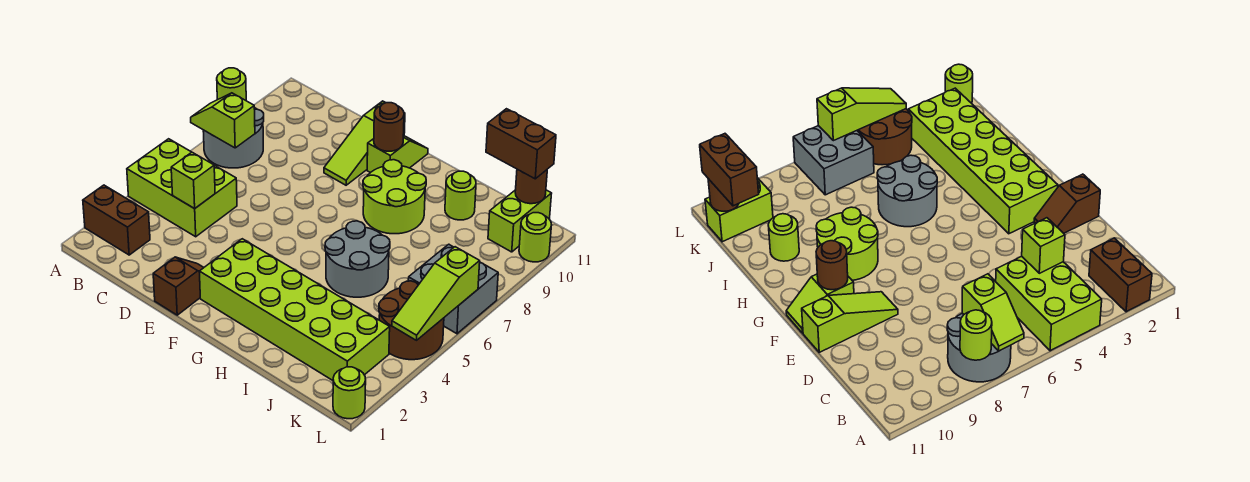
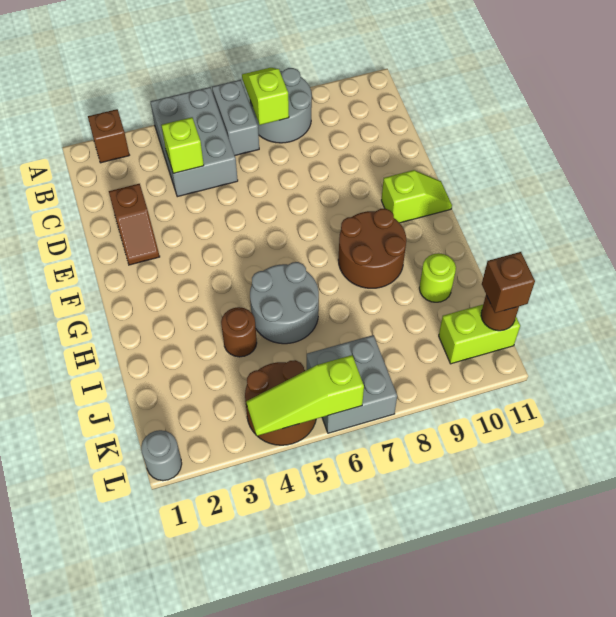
brown 1x2 brick [83,185,150,255] -> brown 1x1 brick [88,109,129,163]
lime 2x3 brick [127,139,237,237] -> grey 2x3 brick [150,87,238,197]
none -> grey 1x2 brick [212,80,259,155]
lime 1x1 round brick [217,68,246,100] -> none
brown 1x2 slope [153,257,204,315] -> brown 1x2 slope turned to [109,184,160,265]
lime 1x3 slope [324,101,405,185] -> none
lime 2x6 brick [199,239,390,380] -> none
brown 1x1 round brick [374,103,404,151] -> brown 1x1 round brick moved to [221,307,257,357]
lime 2x2 round brick [363,160,426,234] -> brown 2x2 round brick [338,209,406,288]
brown 1x2 brick [486,109,556,179] -> brown 1x1 brick [482,252,535,313]
lime 1x1 round brick [333,367,366,419] -> grey 1x1 round brick [141,430,182,481]
lime 1x1 round brick [519,213,552,262] -> none

